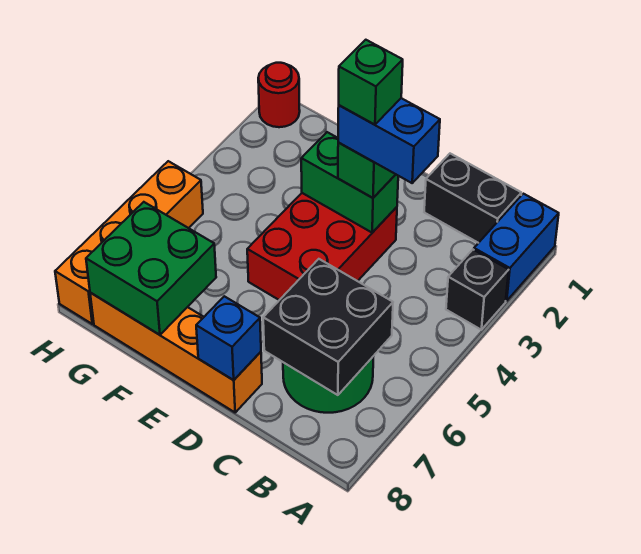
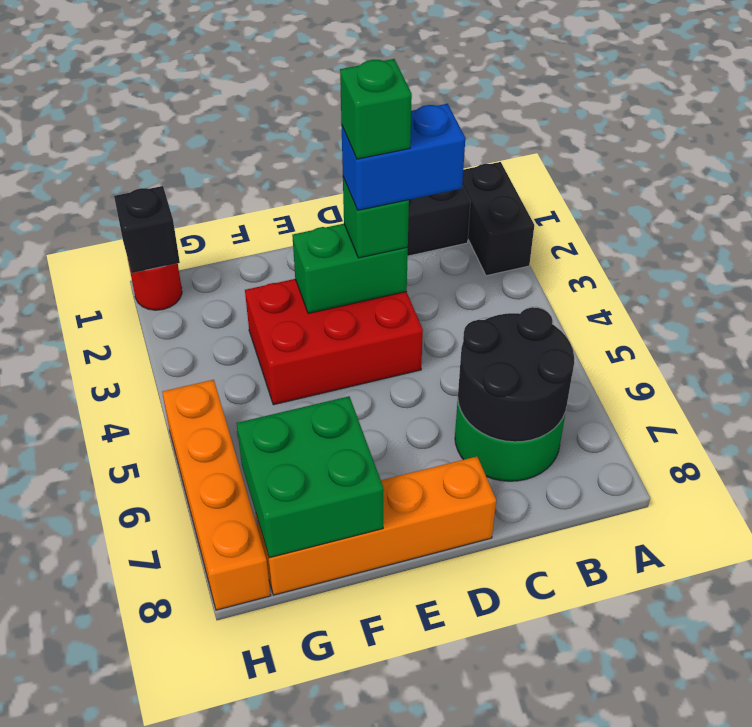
blue 1x2 brick [474,194,559,301] -> black 1x2 brick [462,162,534,276]
black 1x1 brick [446,250,509,330] -> black 1x1 brick moved to [114,186,180,273]
black 2x2 brick [263,259,393,395] -> black 2x2 round brick [458,307,574,442]
red 2x3 brick [247,193,397,300] -> red 2x3 brick turned to [245,279,423,405]
blue 1x1 brick [196,296,261,380] -> none

